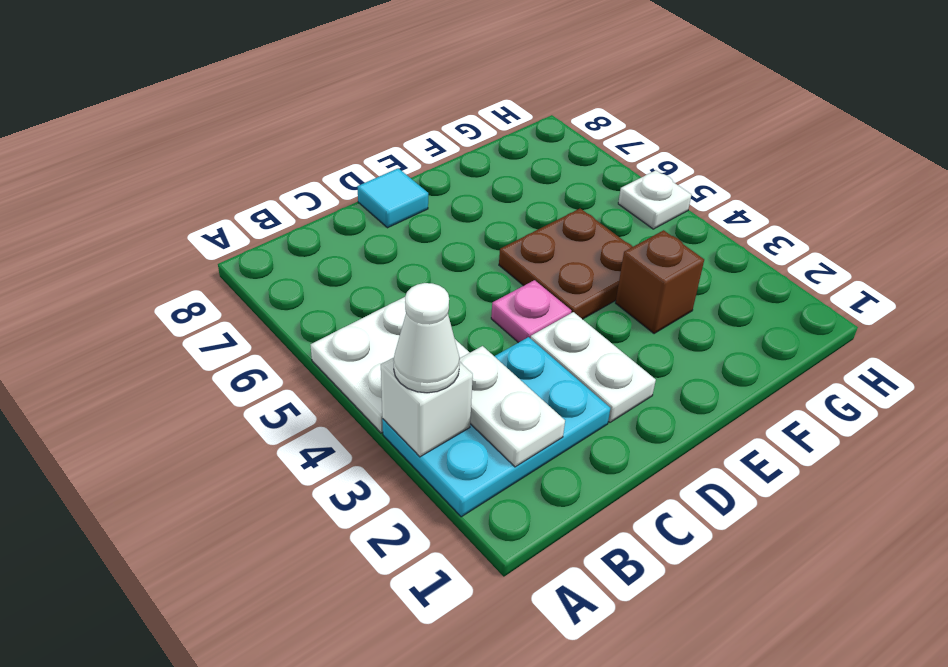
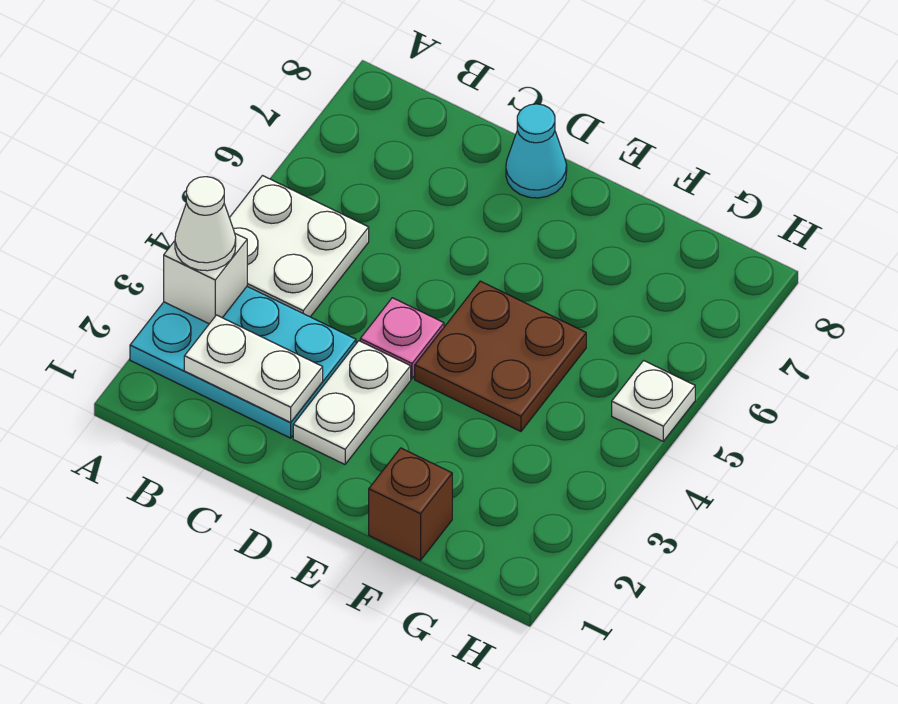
white 1x2 plate [460,346,565,467] -> white 1x2 plate turned to [184,315,323,422]
cyan 1x1 tile [357,168,428,228] -> cyan 1x1 cone [506,104,567,198]
brown 1x1 brick [616,230,704,334] -> brown 1x1 brick moved to [369,448,452,560]

